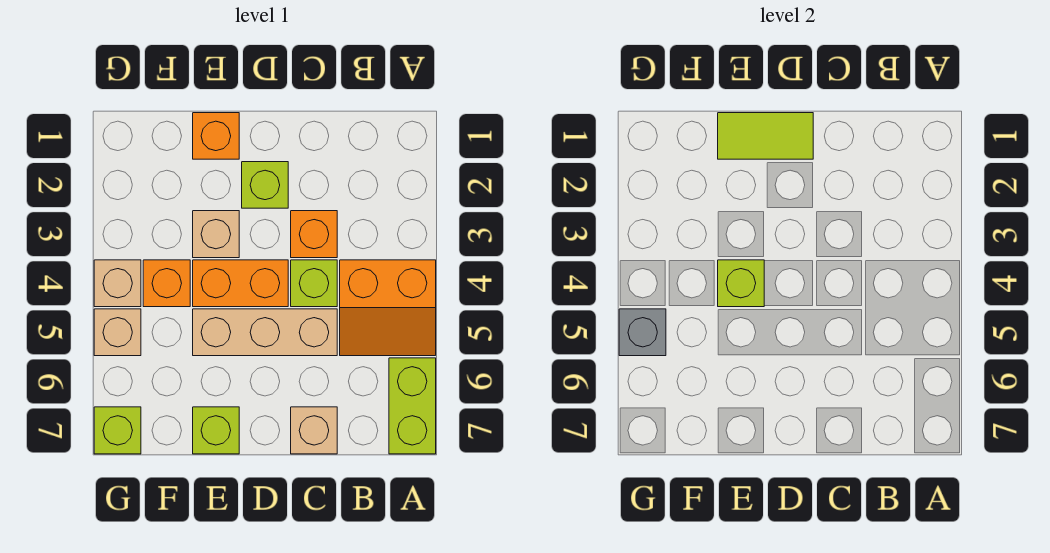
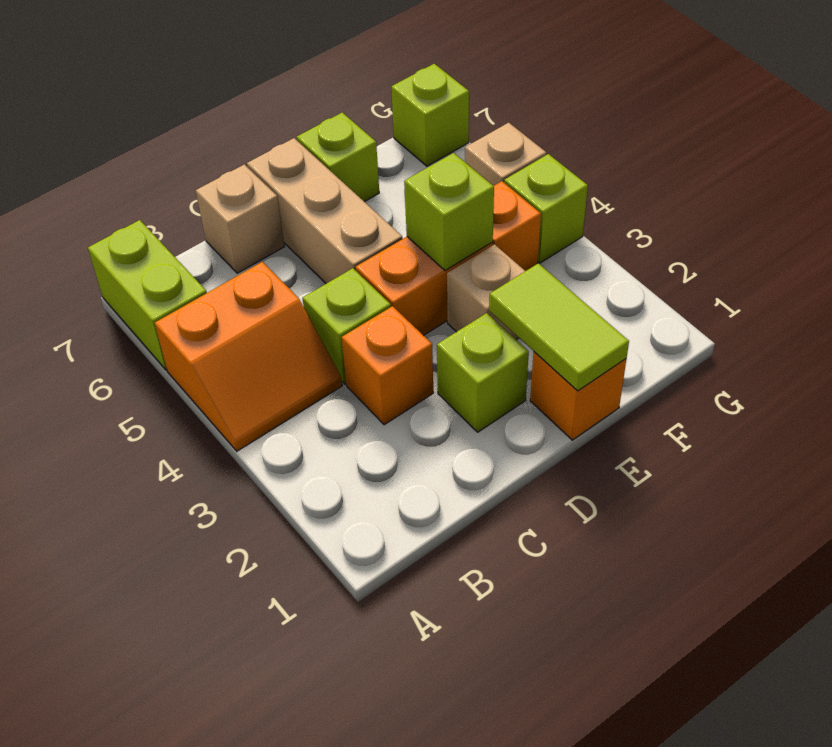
orange 2x2 slope [340,260,436,356] -> orange 2x2 slope turned to [155,262,342,451]
tan 1x3 brick [193,309,337,356] -> tan 1x3 brick turned to [247,138,403,284]
lime 1x2 tile [718,113,813,159] -> lime 1x2 tile turned to [489,263,629,391]
tan 1x1 brick [94,260,141,307] -> lime 1x1 brick [504,154,588,263]
grey 1x1 brick [619,309,666,356] -> none

